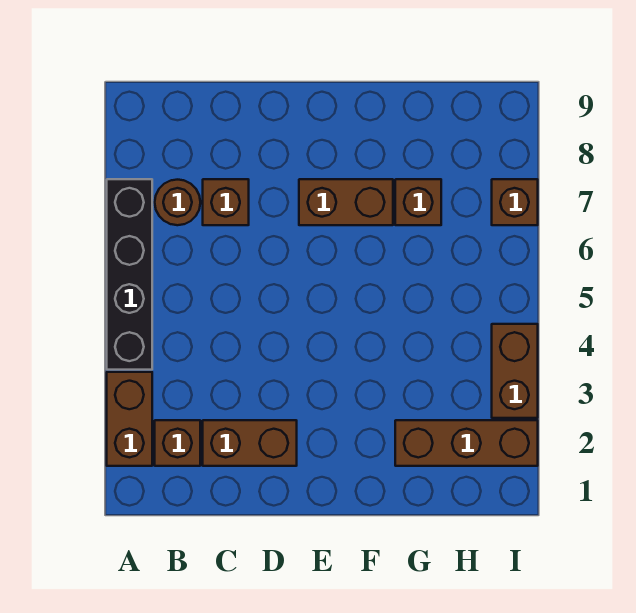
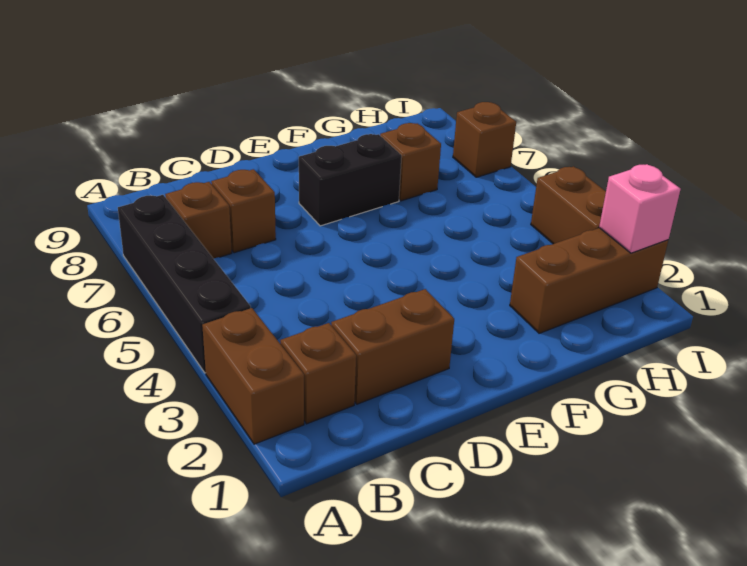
brown 1x1 round brick [155,180,200,225] -> brown 1x1 brick [165,182,232,259]
brown 1x2 brick [299,179,393,225] -> black 1x2 brick [299,134,402,226]
none -> pink 1x1 brick [599,164,681,253]

